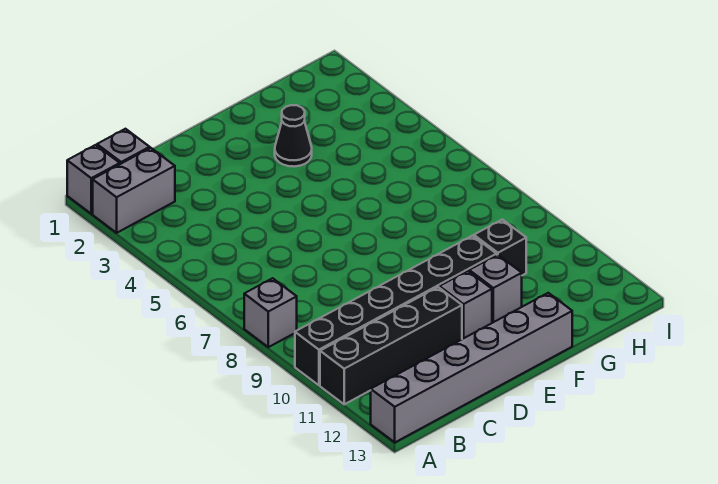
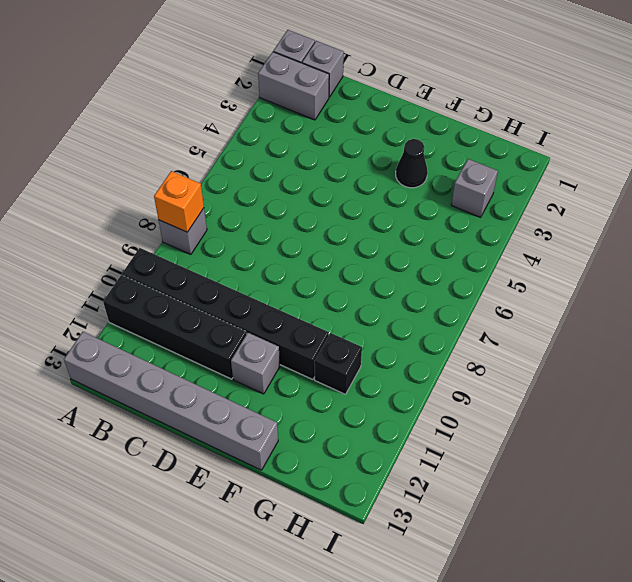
none -> orange 1x1 brick [154,171,204,232]
grey 1x1 brick [469,255,522,323] -> grey 1x1 brick moved to [451,159,498,217]

